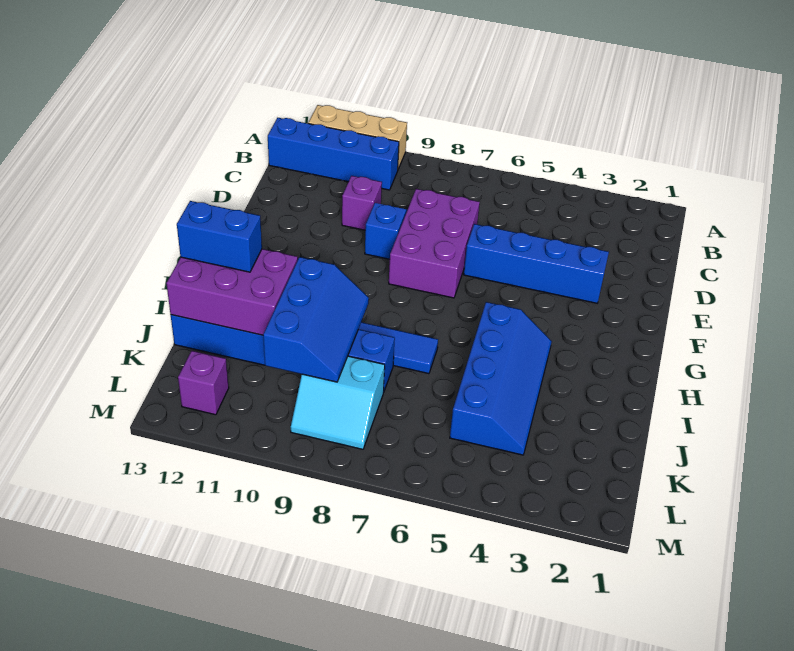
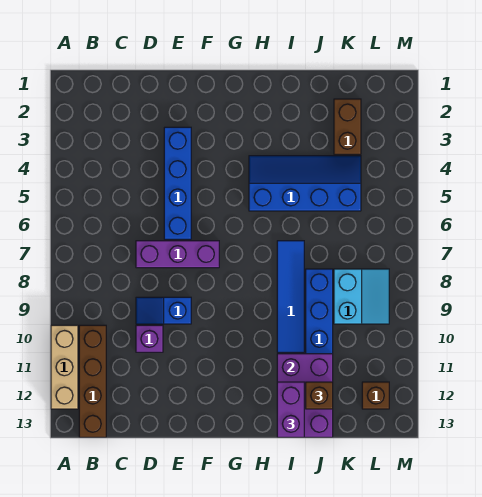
blue 1x4 brick [268,118,399,190] -> brown 1x4 brick [79,325,106,437]
purple 2x3 brick [389,189,480,298] -> purple 1x3 brick [136,241,219,268]
blue 2x3 slope [263,257,369,382] -> none
blue 1x2 brick [177,201,262,272] -> purple 1x2 brick [277,382,304,437]
none -> brown 1x1 brick [306,382,333,409]
none -> brown 1x2 brick [334,99,361,154]
purple 1x1 brick [178,351,229,415] -> brown 1x1 brick [362,382,389,409]

